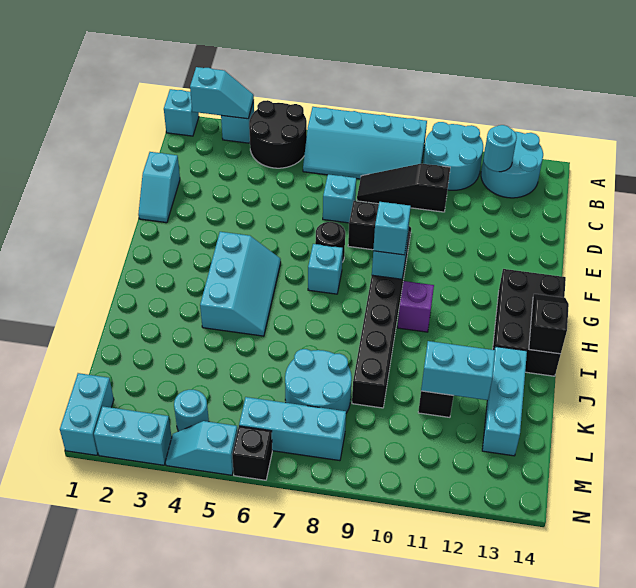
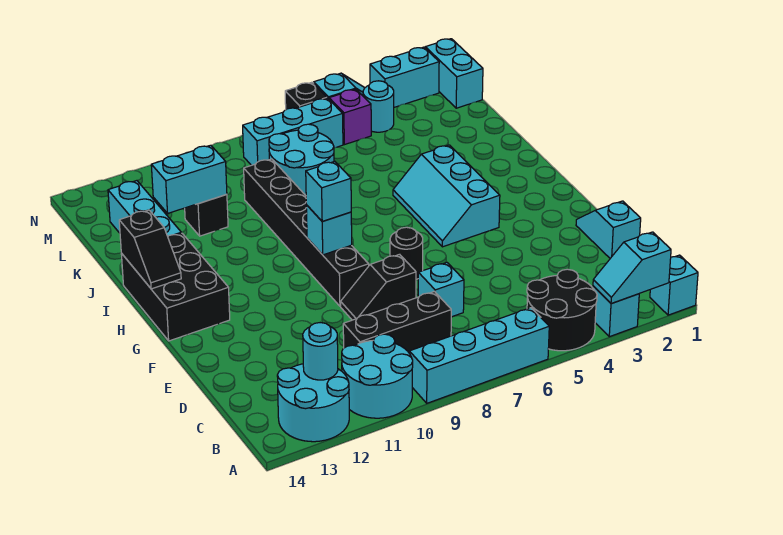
black 1x3 slope [357,163,450,212] -> black 1x3 brick [343,292,451,351]
cyan 1x1 brick [308,244,343,294] -> none
purple 1x1 brick [398,281,434,332] -> purple 1x1 brick moved to [329,89,371,145]

